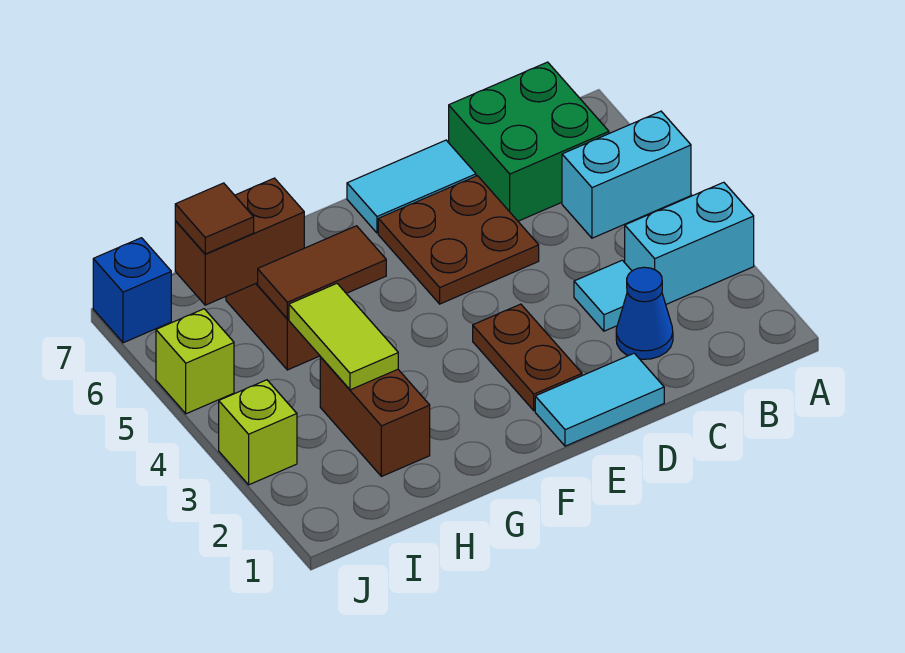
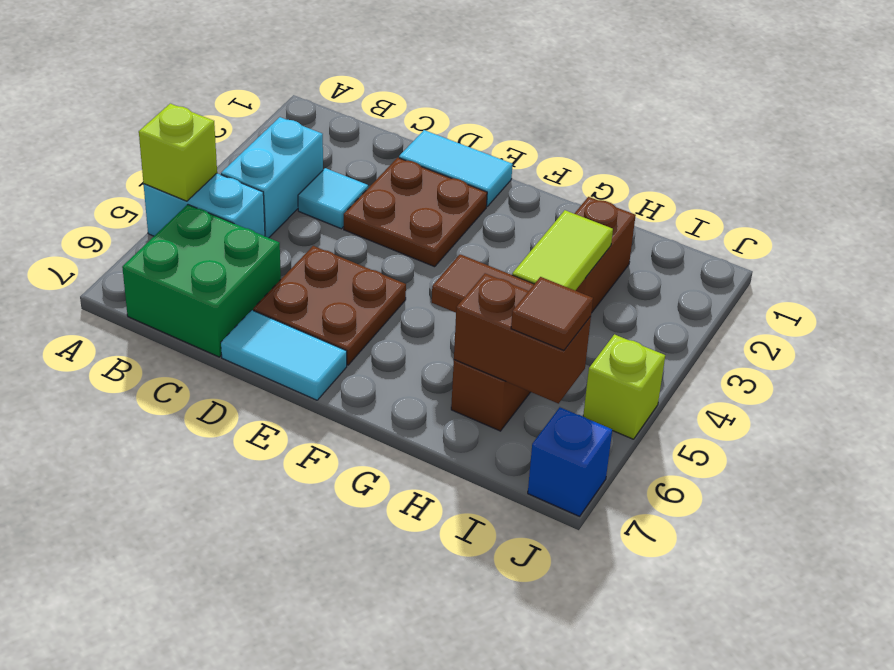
cyan 1x2 brick [625,182,754,304] -> cyan 1x2 brick turned to [221,117,323,238]
blue 1x1 cone [616,267,673,359] -> none
brown 1x2 plate [473,304,582,411] -> brown 2x2 plate [344,158,487,267]
lime 1x1 brick [219,380,297,485] -> lime 1x1 brick moved to [139,104,217,201]

